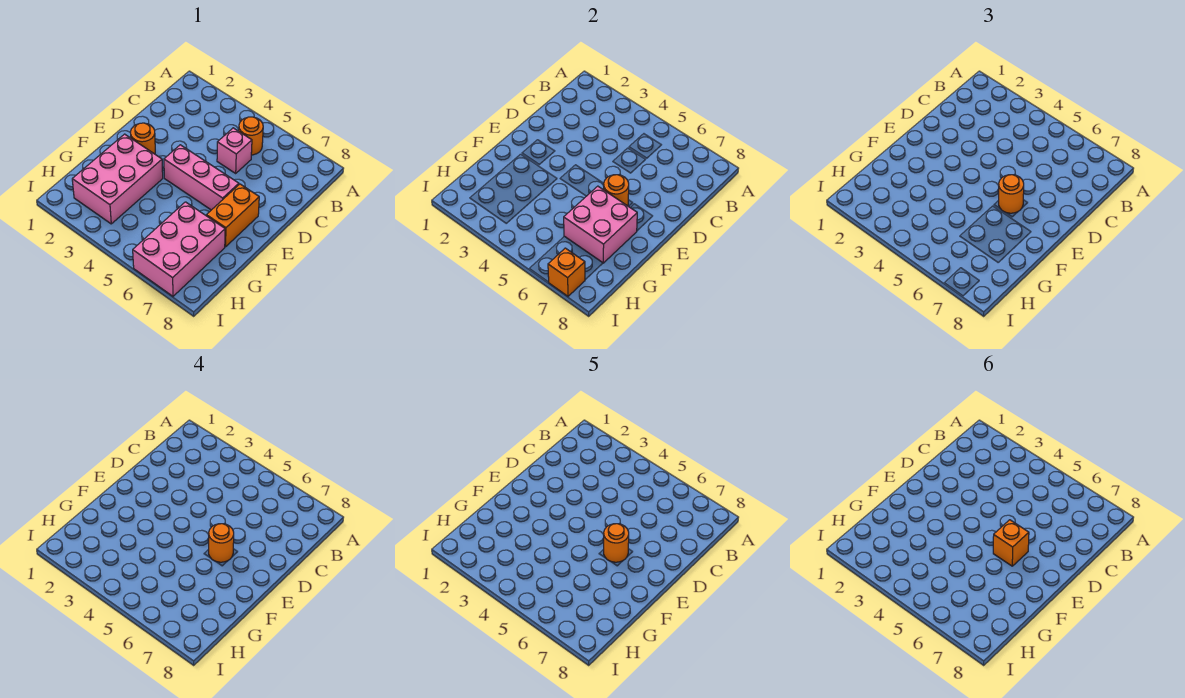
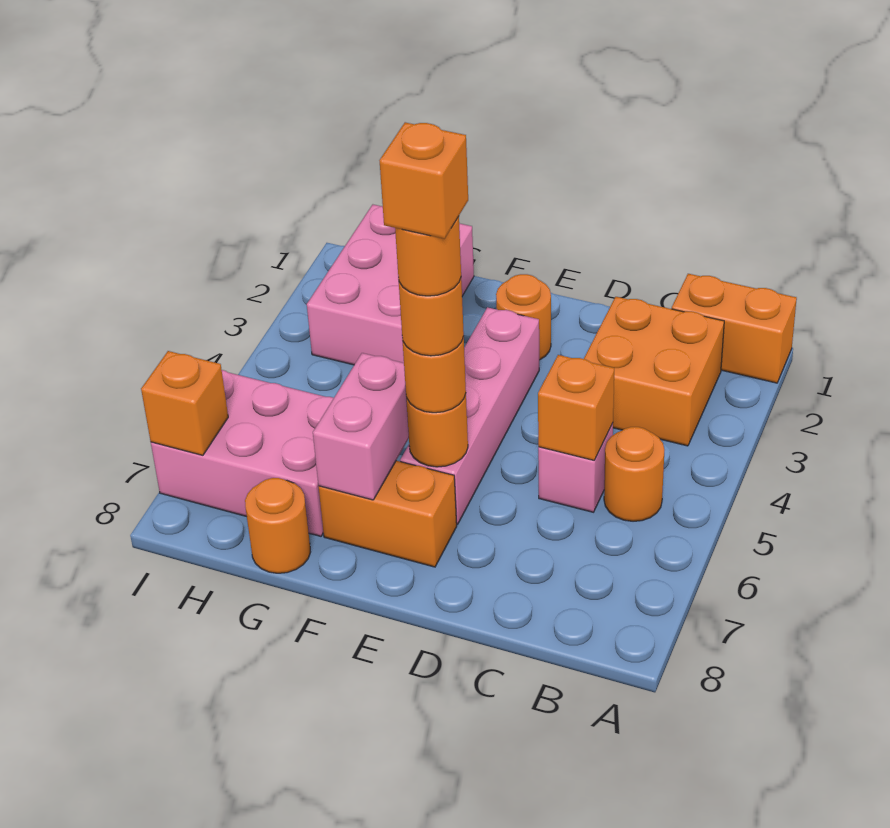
none -> orange 1x2 brick [672,274,797,383]
none -> orange 2x2 brick [584,297,724,446]
none -> orange 1x1 brick [538,355,614,460]
pink 1x3 brick [164,145,239,210] -> pink 1x4 brick [400,307,539,524]
pink 2x3 brick [72,134,163,224] -> pink 2x3 brick turned to [307,205,474,365]
pink 2x2 brick [564,186,637,263] -> pink 1x2 brick [313,353,409,500]
none -> orange 1x1 round brick [245,478,310,573]

